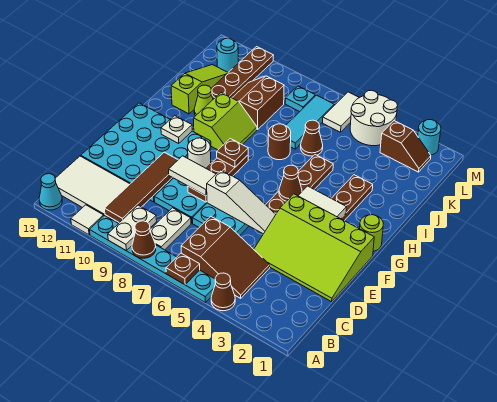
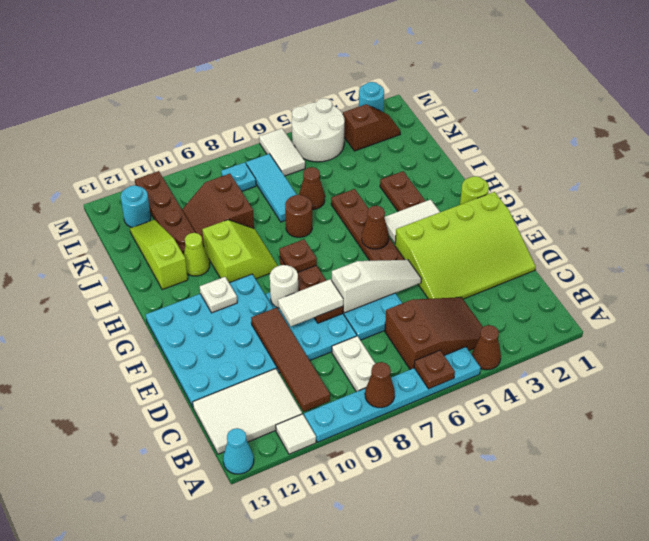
white 1x2 plate [108,205,157,251] -> none

